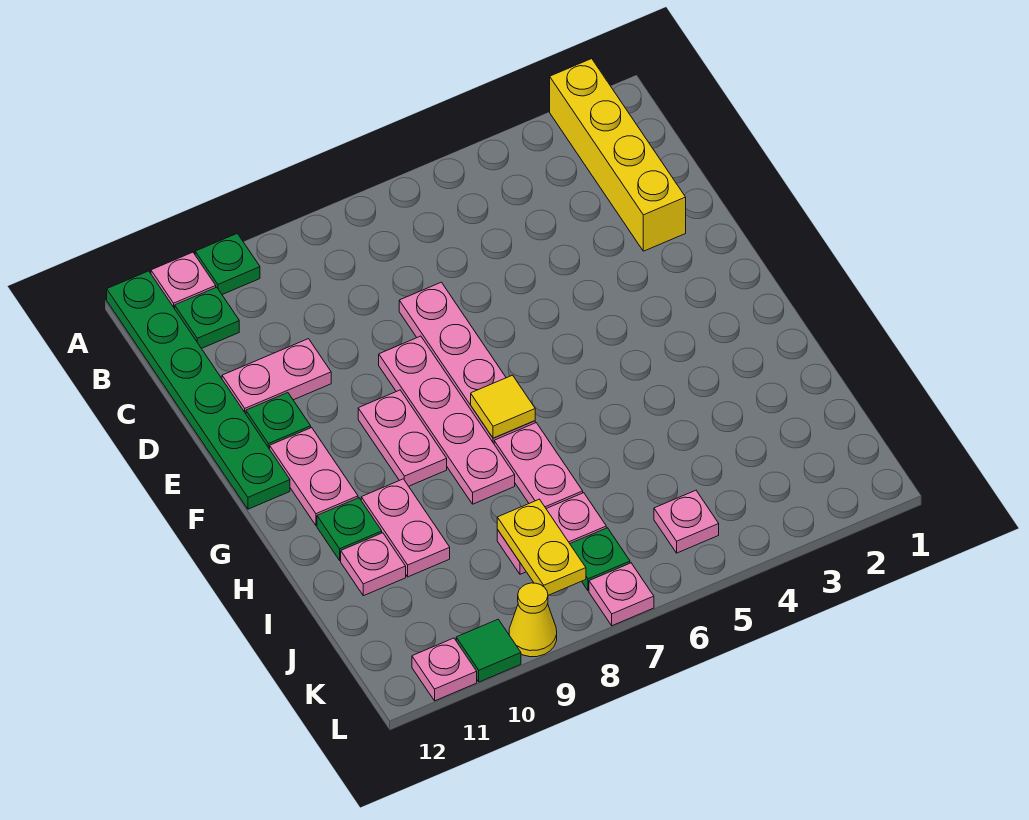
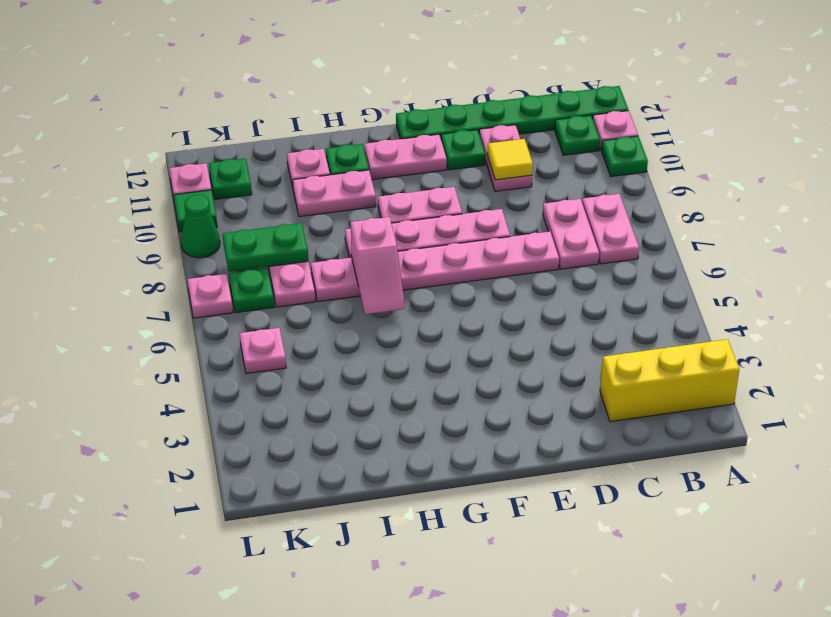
yellow 1x4 brick [550,59,686,251] -> yellow 1x3 brick [600,339,739,422]
none -> pink 1x2 plate [582,194,639,264]
none -> pink 1x2 plate [543,199,599,269]
yellow 1x1 tile [471,375,535,438] -> yellow 1x1 tile moved to [488,139,533,180]
none -> pink 1x2 slope [351,217,405,314]
yellow 1x2 plate [497,499,586,595] -> green 1x2 plate [223,223,308,272]
none -> green 1x1 plate [209,158,252,200]
yellow 1x1 cone [509,583,557,657] -> green 1x1 cone [181,195,220,258]

